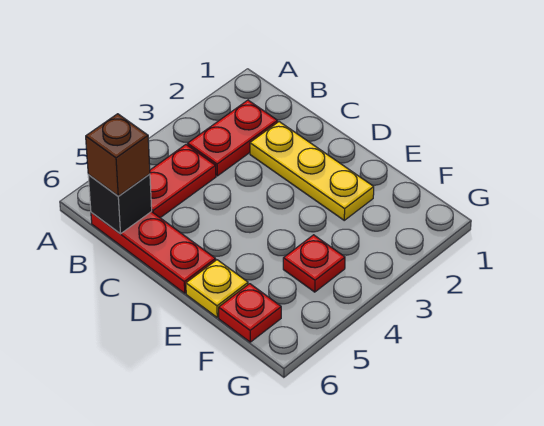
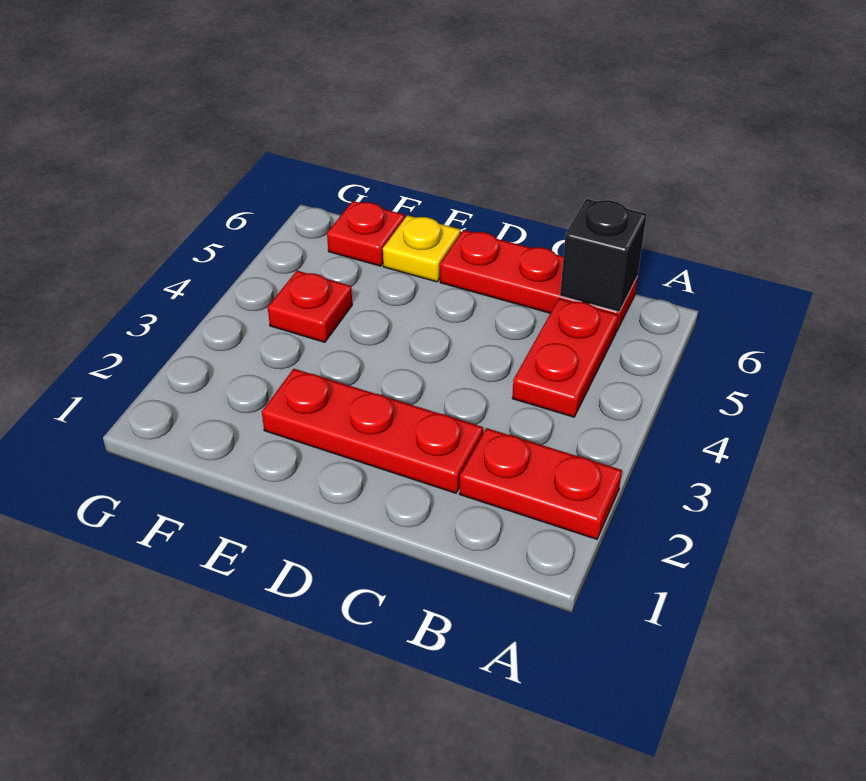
red 1x2 plate [188,100,278,176] -> red 1x2 plate turned to [459,428,622,539]
brown 1x1 brick [86,114,150,196] -> none
yellow 1x3 plate [250,122,374,220] -> red 1x3 plate [262,369,483,493]

